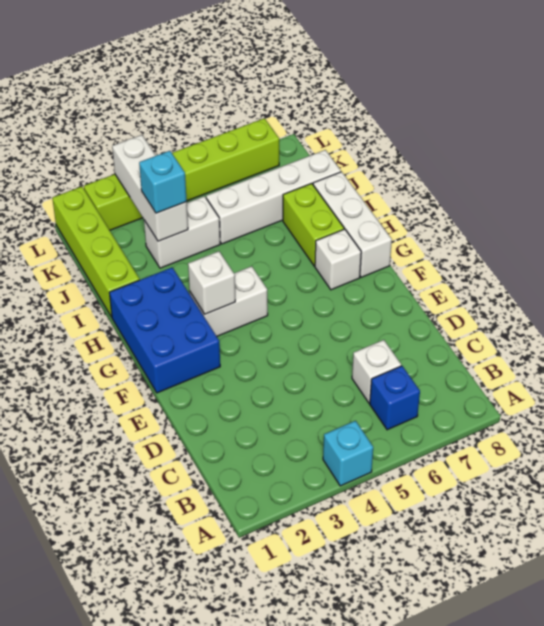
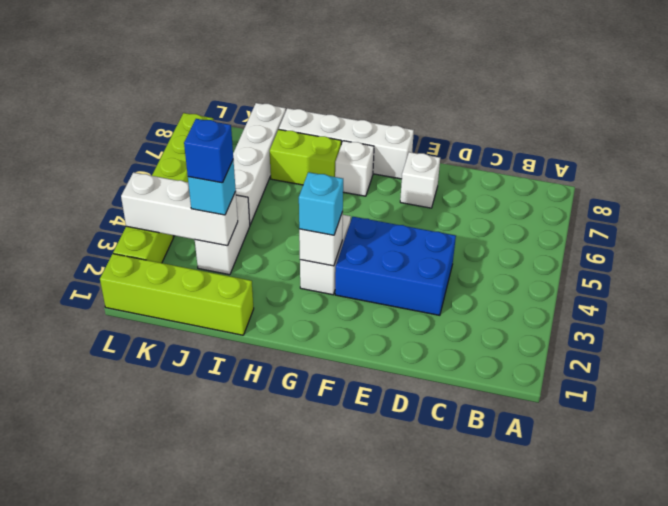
cyan 1x1 brick [323,421,373,486] -> cyan 1x1 brick moved to [299,172,343,235]
blue 1x1 brick [370,366,420,430] -> blue 1x1 brick moved to [184,119,233,183]
white 1x1 brick [352,340,401,403] -> white 1x1 brick moved to [400,152,440,208]
blue 2x3 brick [109,267,220,393] -> blue 2x3 brick moved to [335,217,456,315]
white 1x3 brick [313,172,392,277] -> white 1x4 brick [279,108,414,179]

